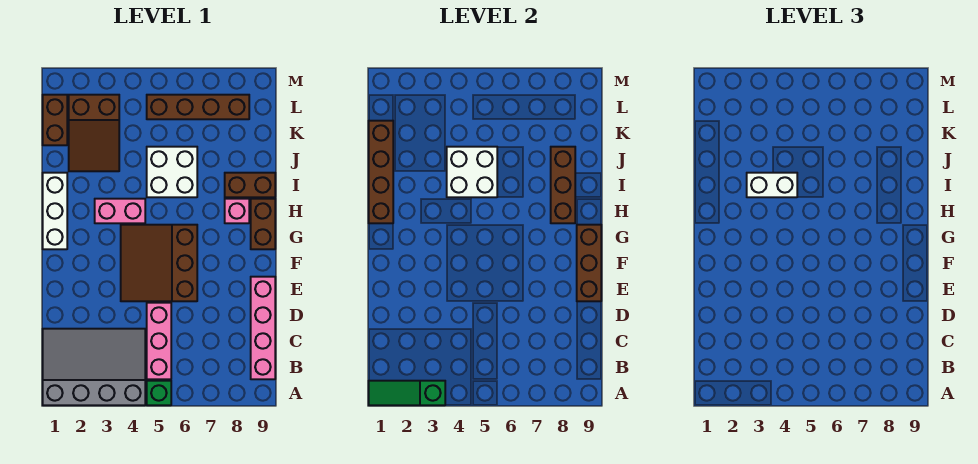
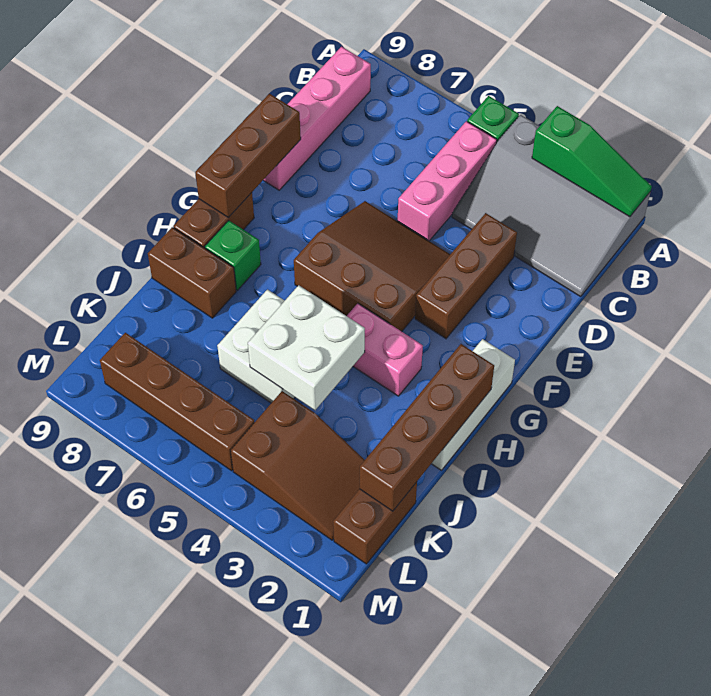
brown 3x3 slope [121,225,197,301] -> brown 3x3 slope turned to [294,201,450,332]
pink 1x1 brick [225,199,249,223] -> green 1x1 brick [205,221,261,290]
brown 1x3 brick [551,147,575,223] -> brown 1x3 brick moved to [415,213,517,339]
white 1x2 brick [747,173,797,197] -> none
brown 2x3 slope [69,95,119,171] -> brown 2x3 slope turned to [231,391,365,540]

